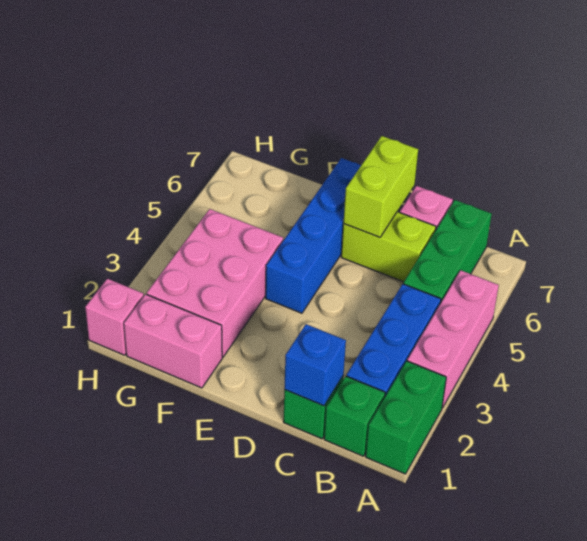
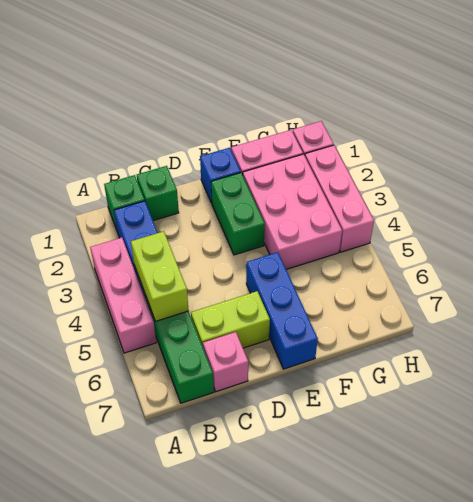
green 1x2 brick [366,361,446,474] -> green 1x2 brick moved to [211,173,265,255]
blue 1x1 brick [284,324,346,406] -> blue 1x1 brick moved to [200,148,241,203]
lime 1x2 brick [344,136,418,237] -> lime 1x2 brick moved to [131,231,189,322]
blue 1x4 brick [266,158,361,313] -> blue 1x3 brick [246,252,318,369]
none -> pink 1x3 brick [305,145,374,252]

